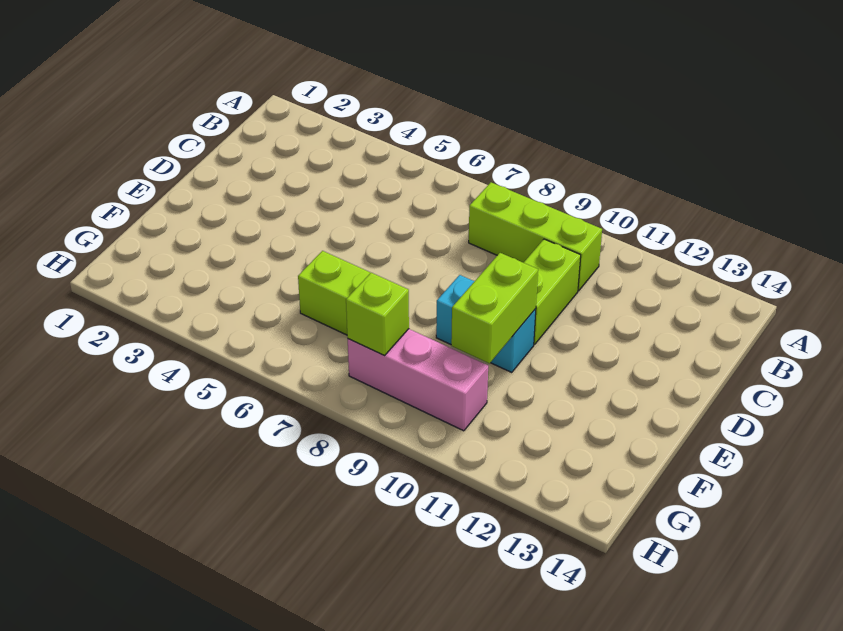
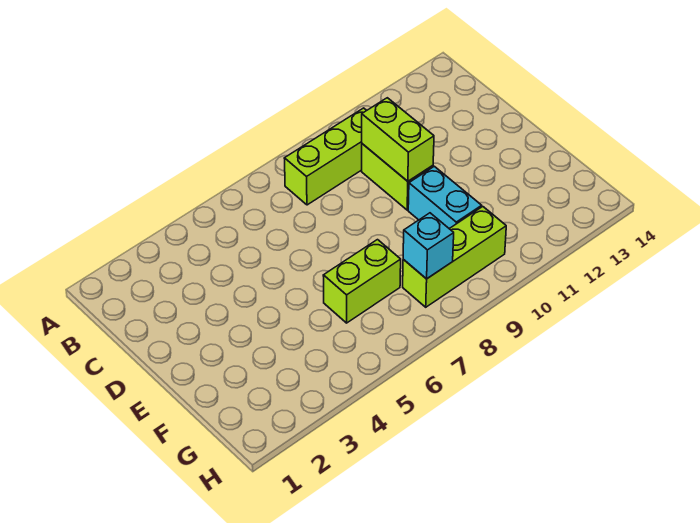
cyan 1x2 brick [436,275,536,372] -> cyan 1x2 brick turned to [408,166,482,228]
lime 1x2 brick [451,253,538,363] -> lime 1x2 brick moved to [362,98,434,181]
pink 1x3 brick [348,329,488,431] -> lime 1x3 brick [403,207,506,307]
lime 1x1 brick [346,273,409,356] -> cyan 1x1 brick [403,213,454,279]

